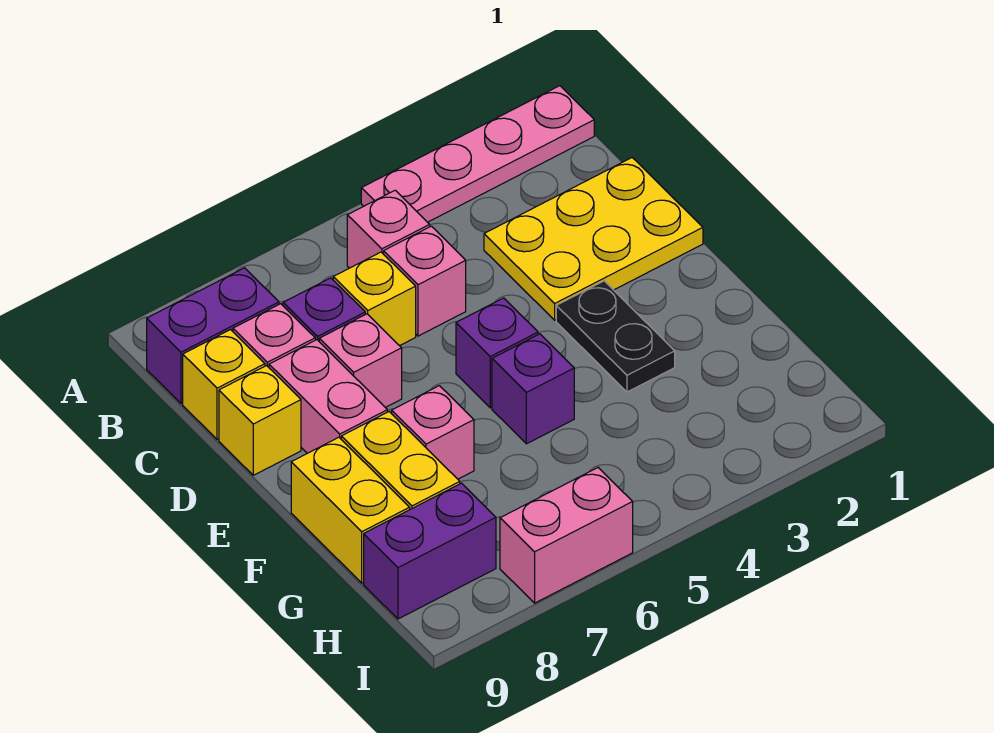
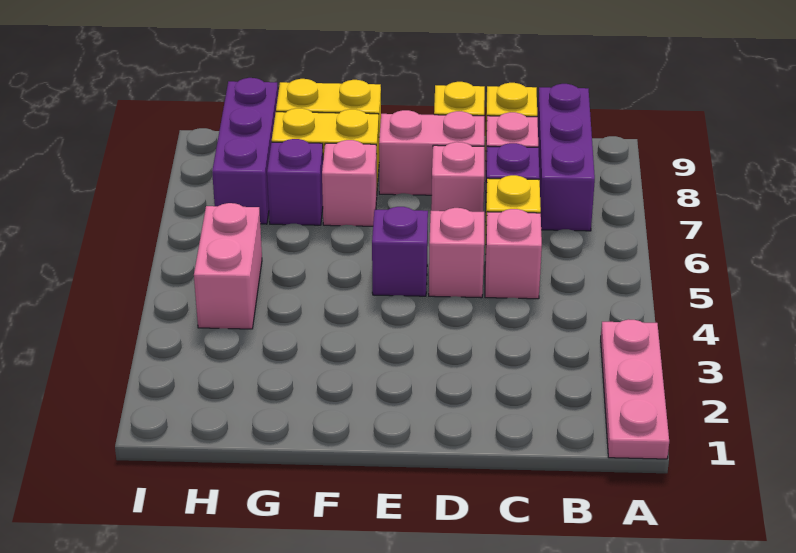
pink 1x4 plate [361,86,594,222] -> pink 1x3 plate [601,319,669,459]
pink 1x1 brick [347,190,430,268] -> pink 1x1 brick moved to [429,208,484,298]
purple 1x2 brick [147,268,279,404] -> purple 1x3 brick [537,84,595,231]
yellow 2x3 plate [484,158,703,320] -> none
black 1x2 plate [556,281,675,392] -> none
purple 1x1 brick [492,334,574,444] -> purple 1x1 brick moved to [267,139,323,225]
purple 1x2 brick [364,483,496,619] -> purple 1x3 brick [212,78,278,224]
pink 1x2 brick [500,468,633,603] -> pink 1x2 brick moved to [194,203,262,329]

